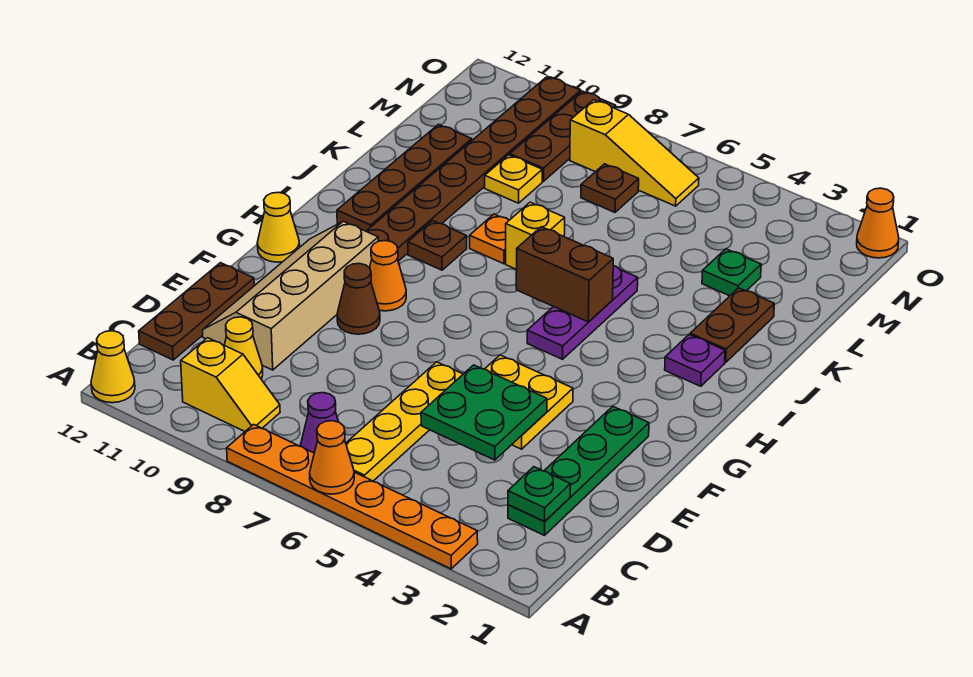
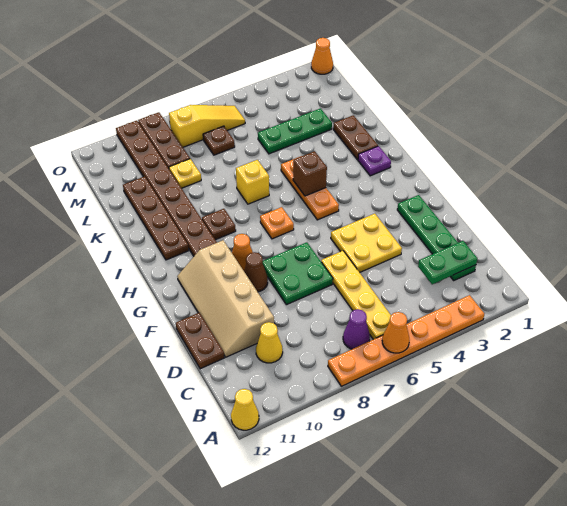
yellow 1x2 slope [181,338,280,431] -> none
green 1x1 plate [508,467,570,522] -> green 1x2 plate [418,241,477,284]
brown 1x3 plate [139,263,254,360] -> brown 1x2 plate [176,312,224,369]
green 2x2 plate [421,365,547,460] -> green 2x2 plate moved to [263,242,333,305]
yellow 1x1 cone [257,192,300,262] -> none
purple 1x3 plate [527,266,638,359] -> orange 1x3 plate [281,160,339,220]
brown 1x2 brick [516,227,613,322] -> brown 1x1 brick [293,151,327,196]
orange 1x1 plate [470,214,509,264] -> orange 1x1 plate moved to [260,207,294,239]
green 1x1 plate [702,249,761,296] -> green 1x3 plate [258,108,332,154]

